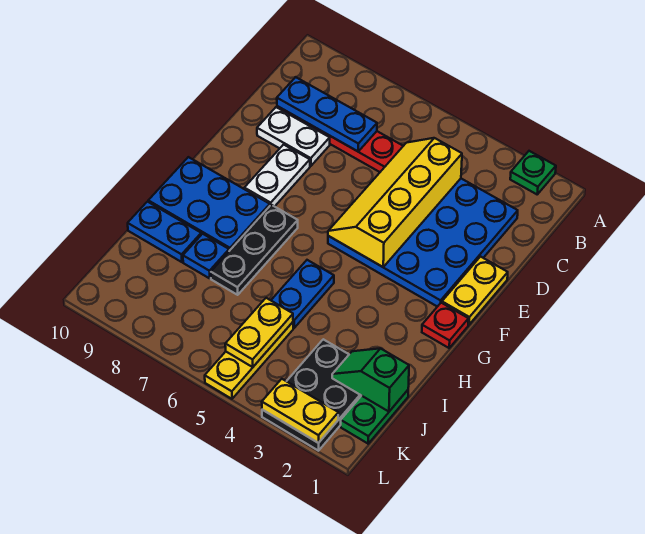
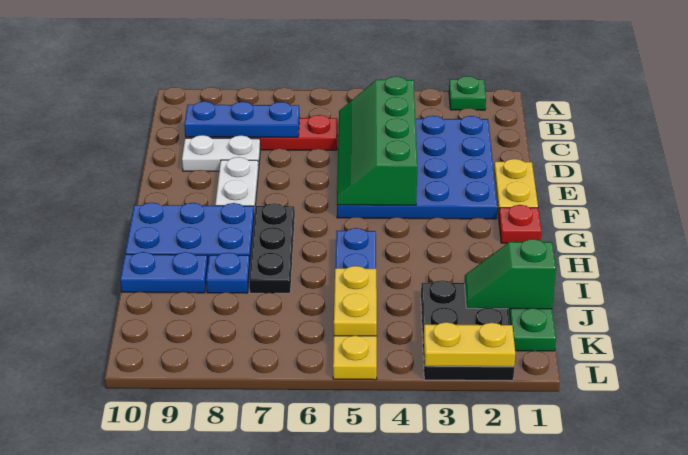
yellow 2x4 slope [328,138,462,267] -> green 2x4 slope [337,76,417,205]

